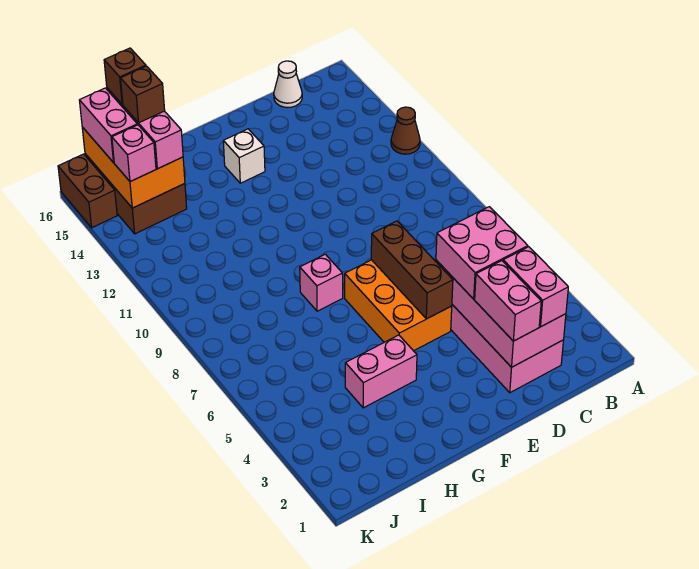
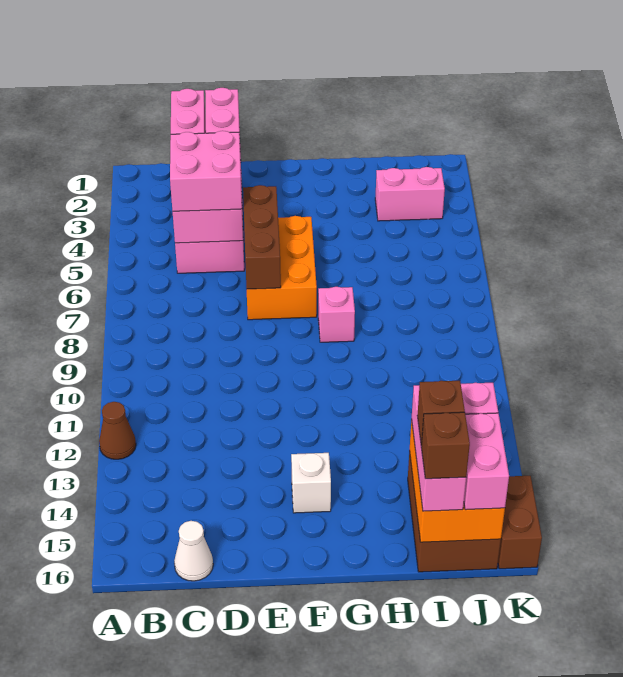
pink 1x2 brick [345,335,417,408] -> pink 1x2 brick moved to [375,167,445,221]

